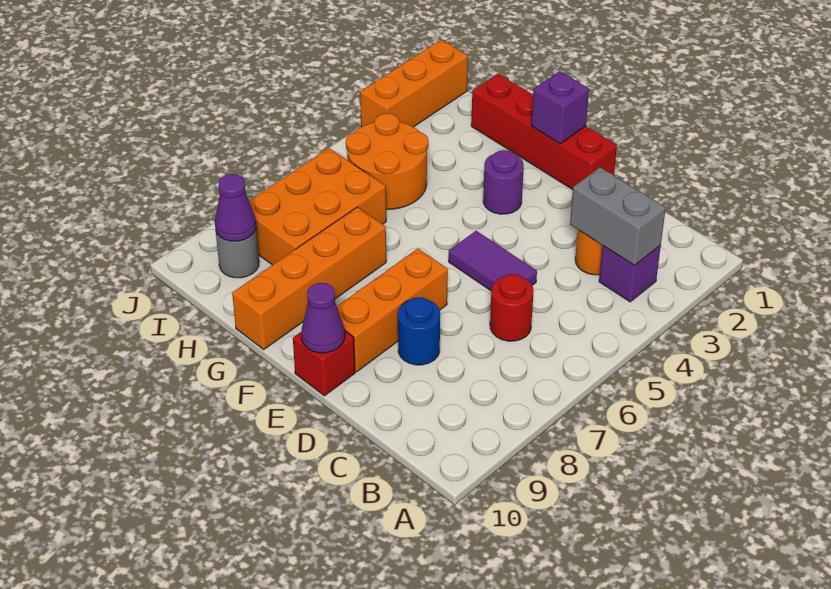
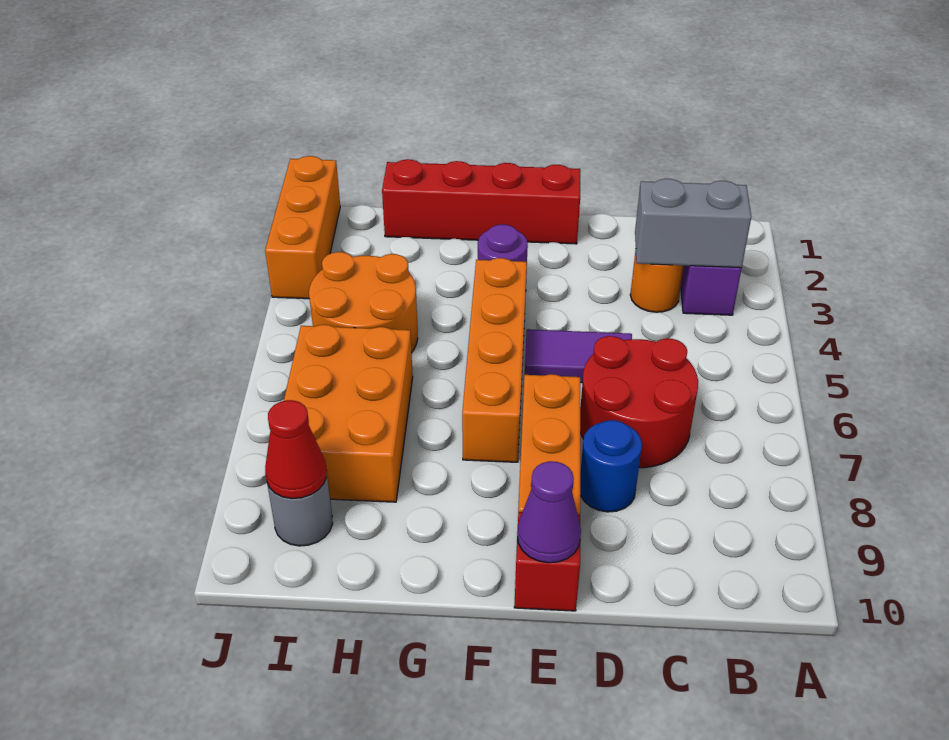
red 1x1 round brick [490,274,533,341] -> red 2x2 round brick [580,336,698,468]
purple 1x1 brick [532,71,589,144] -> none
orange 1x4 brick [232,207,386,349] -> orange 1x4 brick moved to [462,258,527,462]
purple 1x1 cone [215,174,256,241] -> red 1x1 cone [265,400,327,499]

